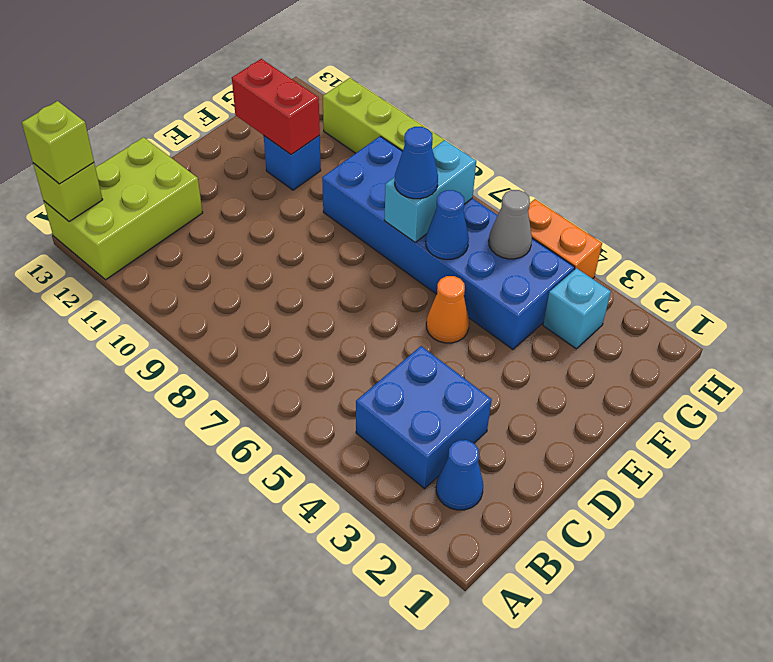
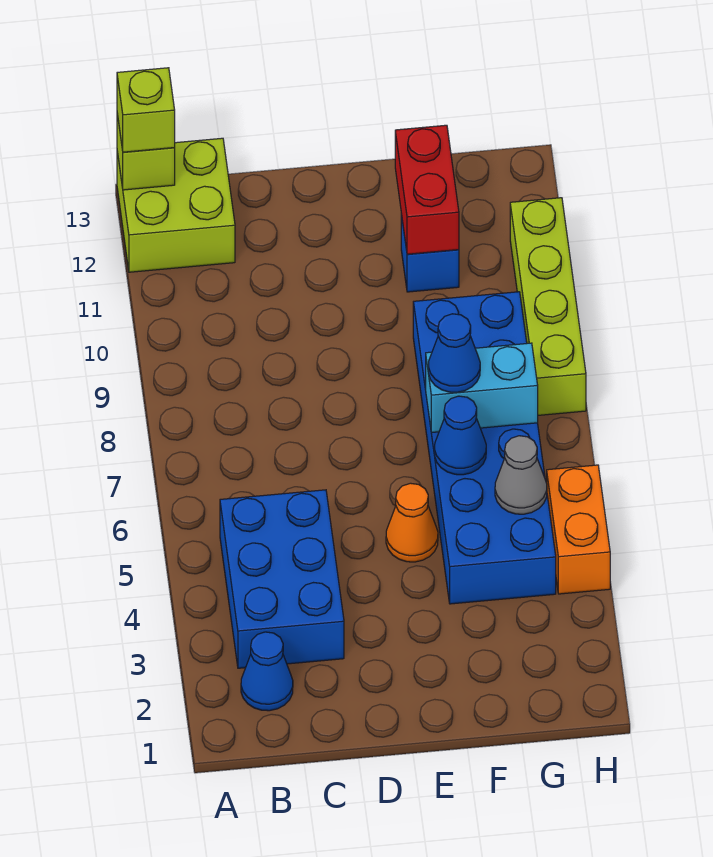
lime 2x3 brick [44,137,203,280] -> lime 2x2 brick [117,138,235,272]
blue 2x2 brick [356,346,492,489] -> blue 2x3 brick [220,490,344,668]
cyan 1x1 brick [543,268,611,349] -> none

